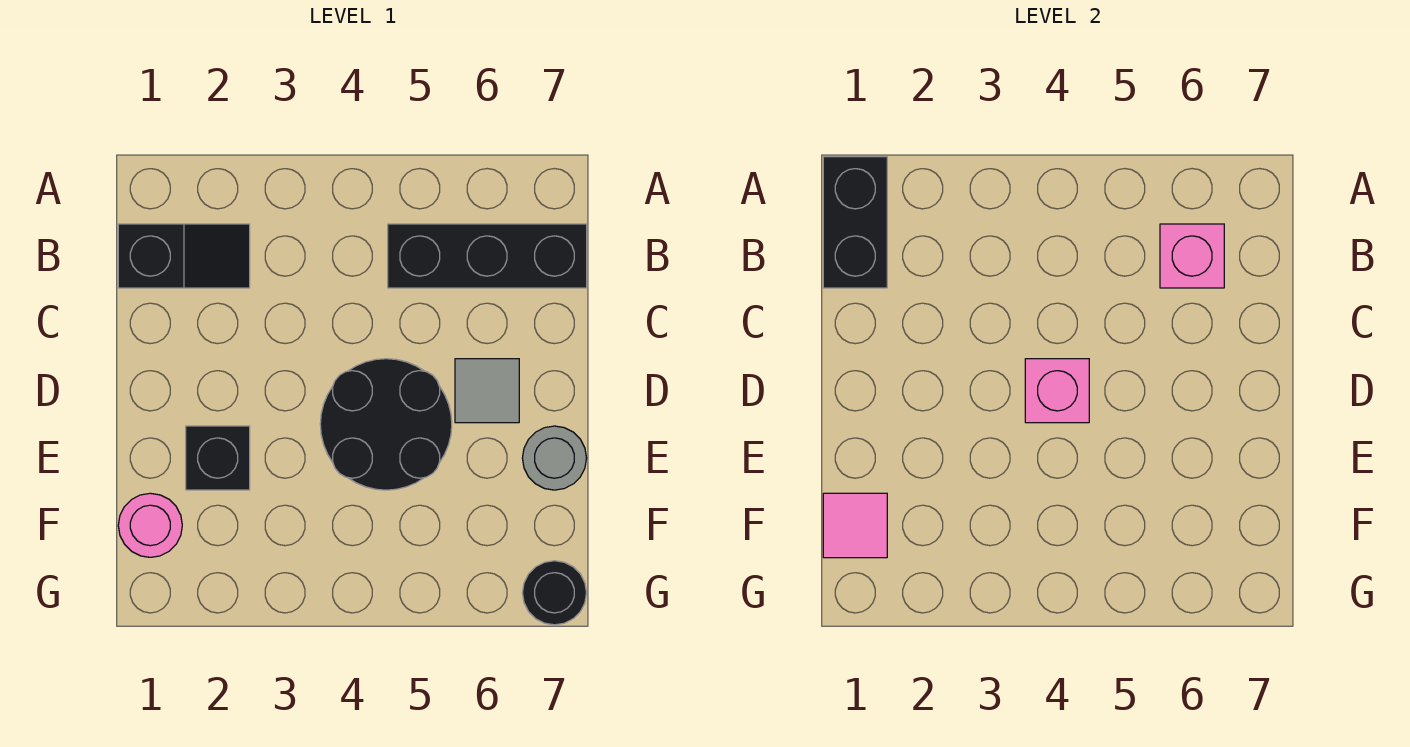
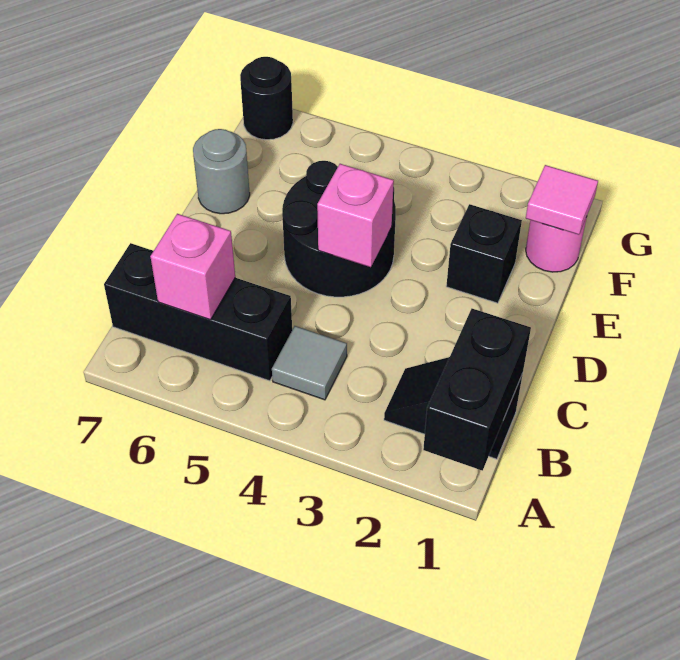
grey 1x1 tile [455,359,519,423] -> grey 1x1 tile moved to [272,326,347,400]

